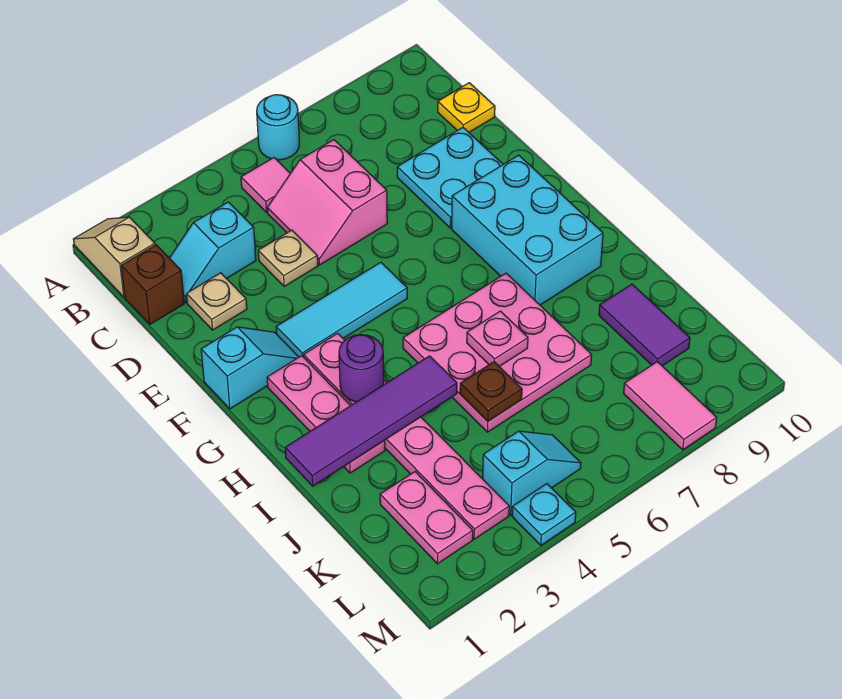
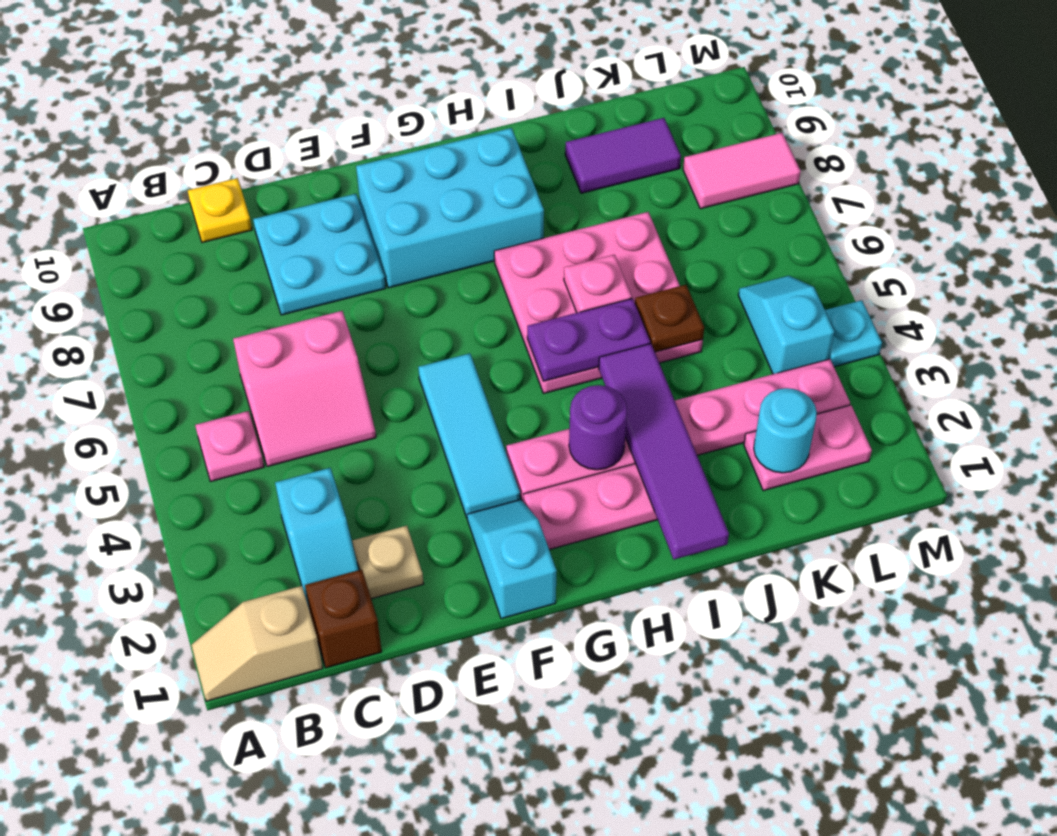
cyan 1x1 round brick [257,95,299,160] -> cyan 1x1 round brick moved to [754,388,817,473]
pink 1x1 tile [241,158,291,212] -> pink 1x1 plate [195,411,264,481]
tan 1x1 plate [258,230,318,286] -> none
none -> purple 1x2 plate [527,298,650,381]

